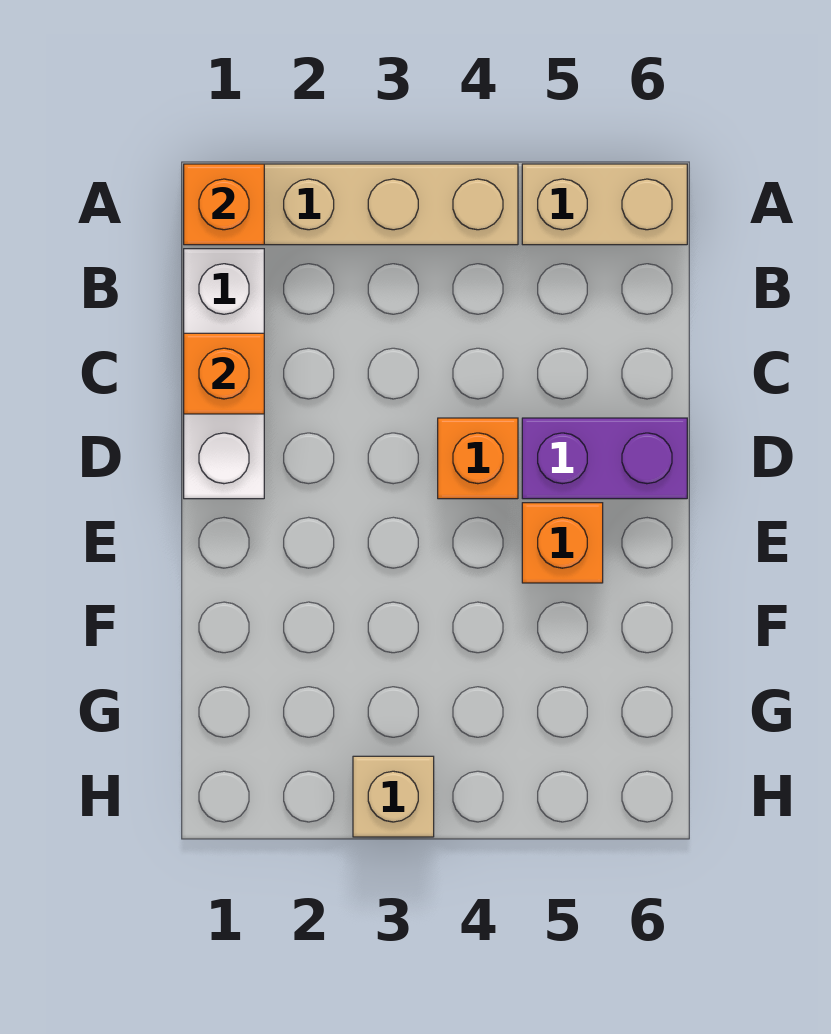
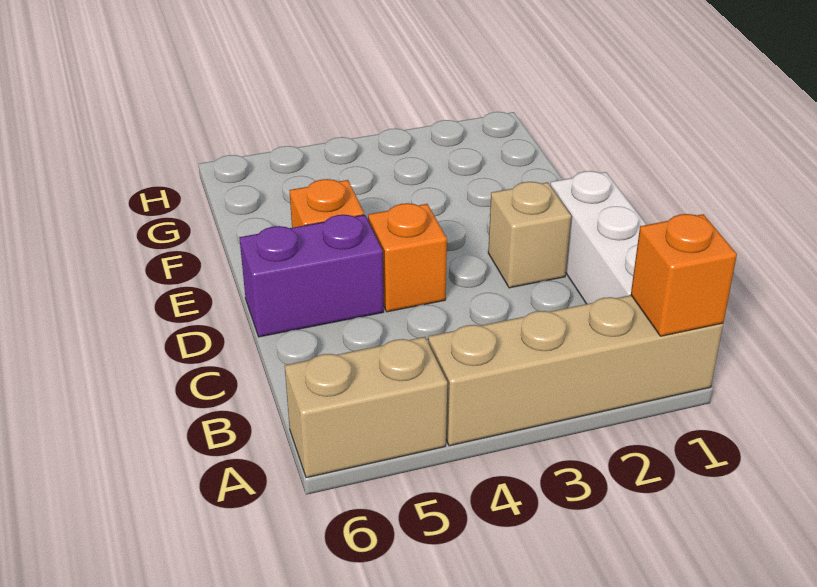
orange 1x1 brick [184,333,264,414] -> none
tan 1x1 brick [353,756,434,837] -> tan 1x1 brick moved to [488,182,571,288]

